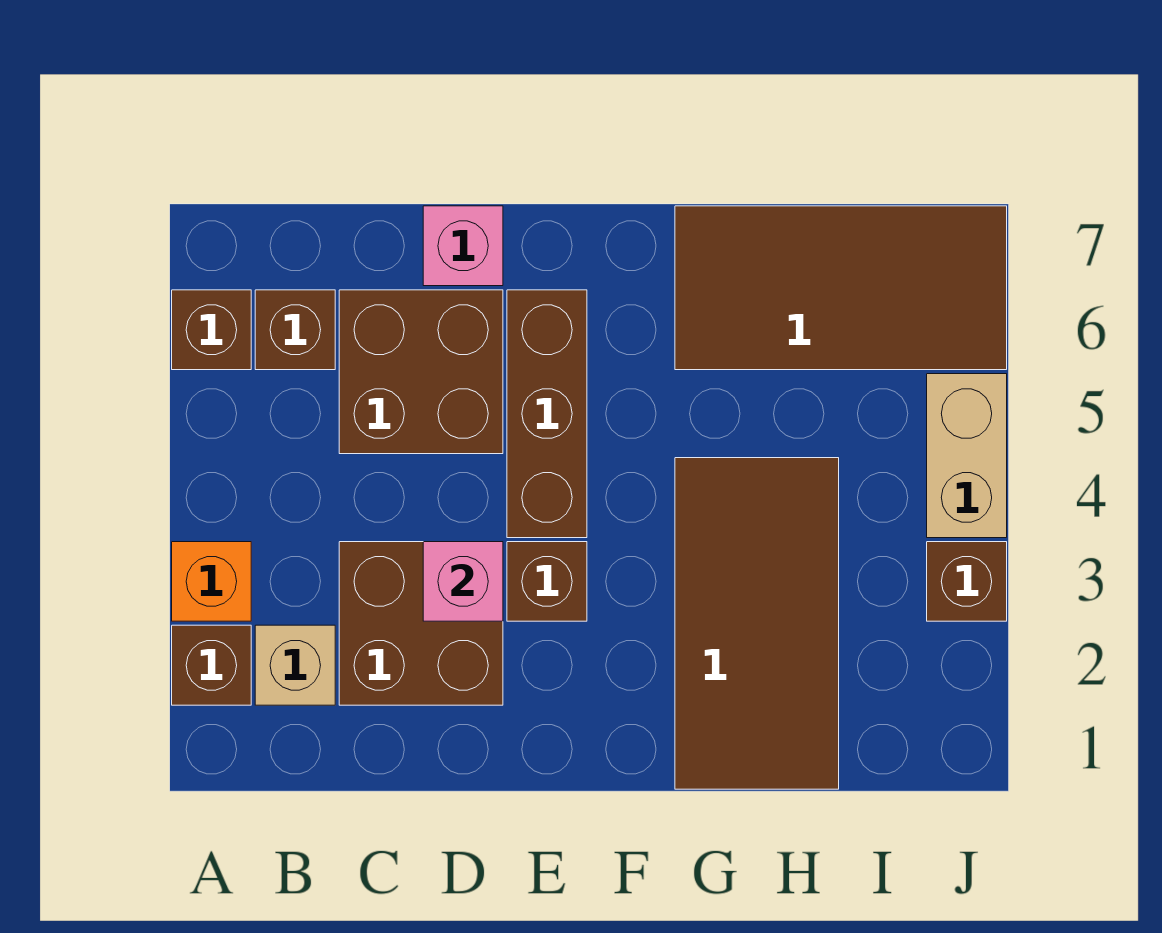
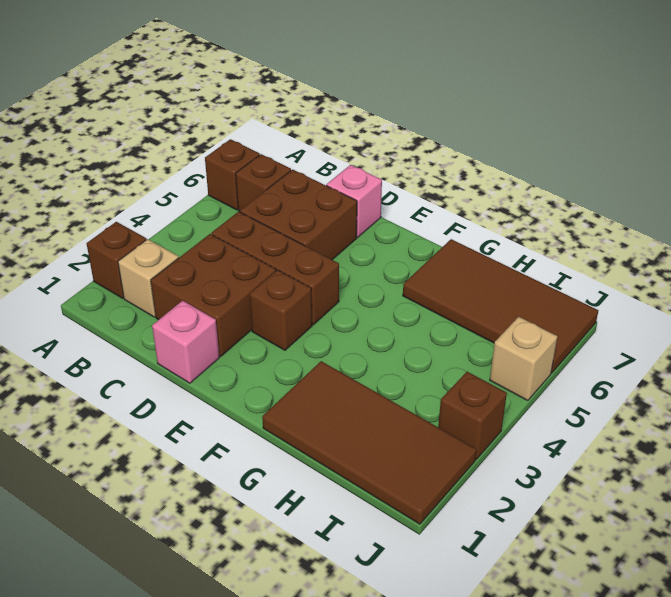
orange 1x1 brick [172,542,251,621] -> none
pink 1x1 brick [423,542,503,621] -> pink 1x1 brick moved to [152,301,219,383]
brown 1x3 brick [507,290,587,538] -> brown 1x3 brick turned to [211,212,339,325]
brown 2x4 tile [675,458,839,789] -> brown 2x4 tile turned to [262,361,476,524]
tan 1x2 brick [927,374,1007,538] -> tan 1x1 brick [490,317,557,401]

